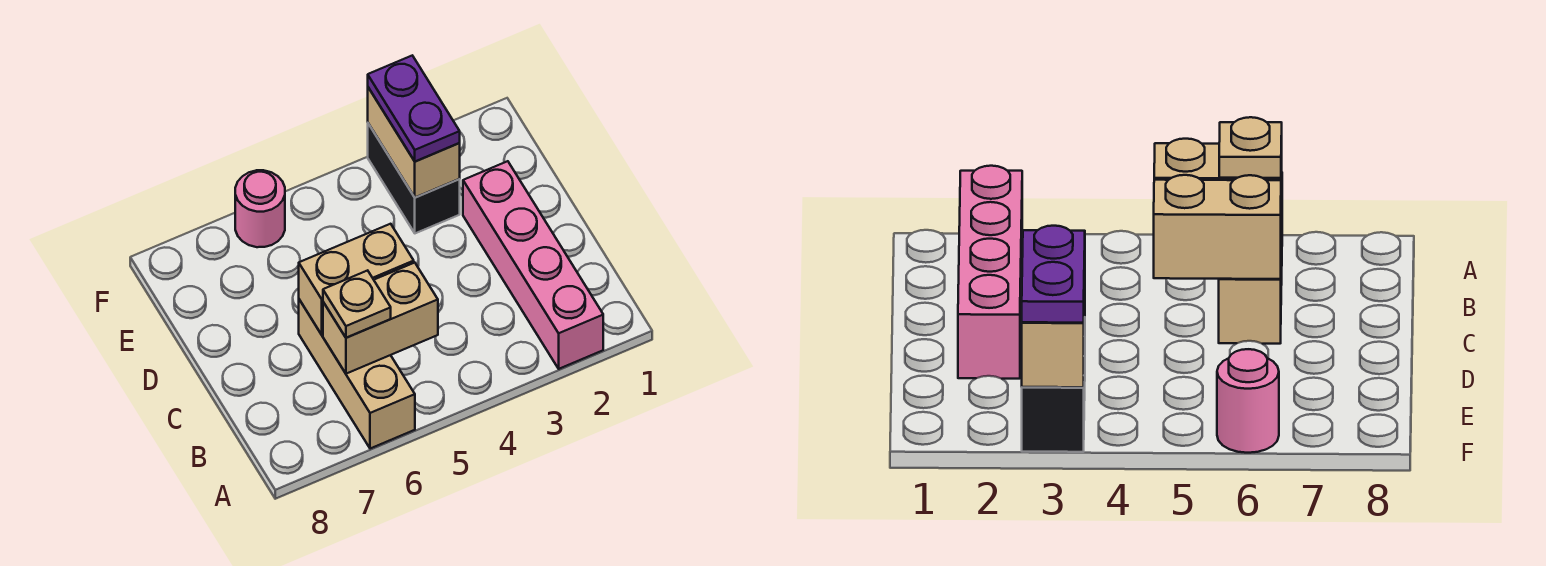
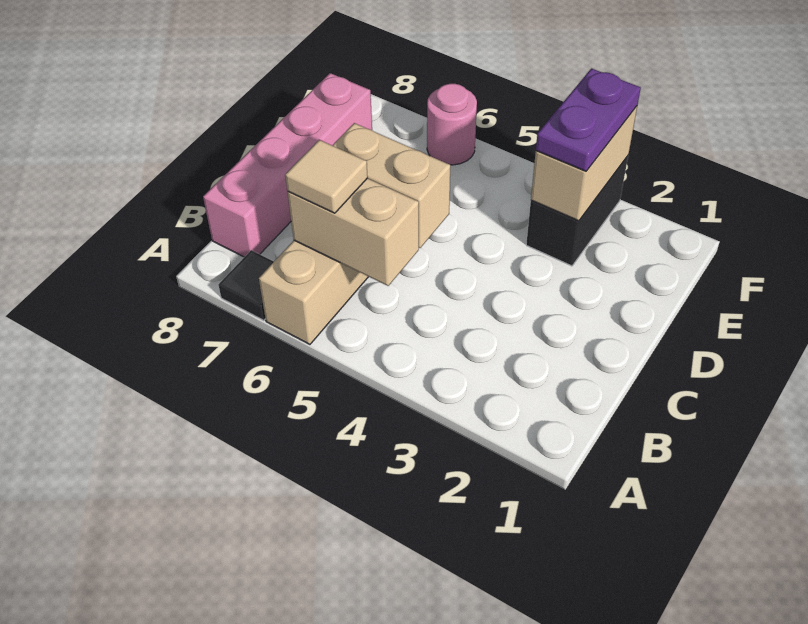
pink 1x4 brick [463,161,603,369] -> pink 1x4 brick moved to [203,73,372,257]
none -> black 1x1 tile [219,250,274,320]
tan 1x1 plate [323,270,391,338] -> tan 1x1 tile [285,140,368,213]

